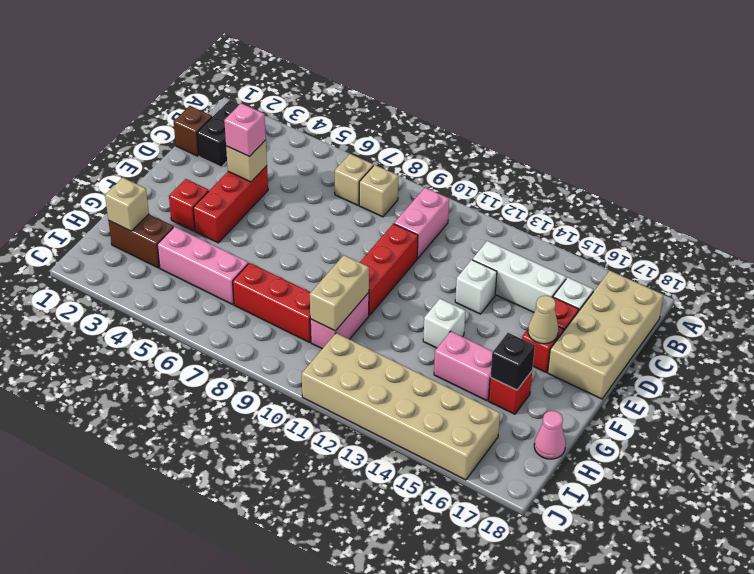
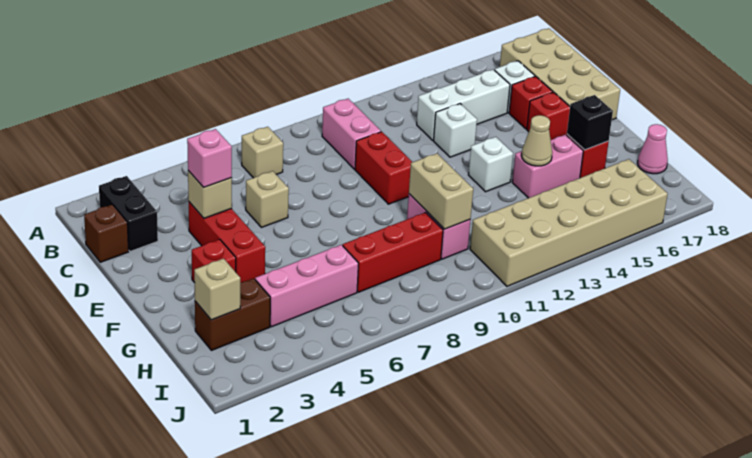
tan 1x1 brick [359,165,398,217] -> tan 1x1 brick moved to [246,171,289,227]
red 1x3 brick [360,224,418,316] -> red 1x2 brick [355,132,412,204]
tan 1x1 cone [528,296,559,344] -> tan 1x1 cone moved to [521,115,552,166]

